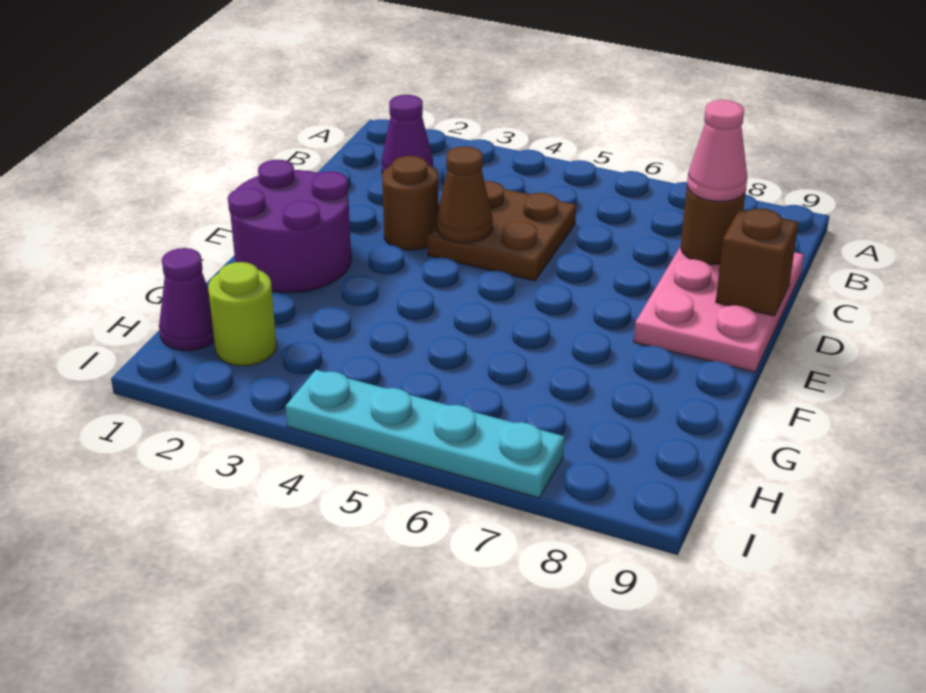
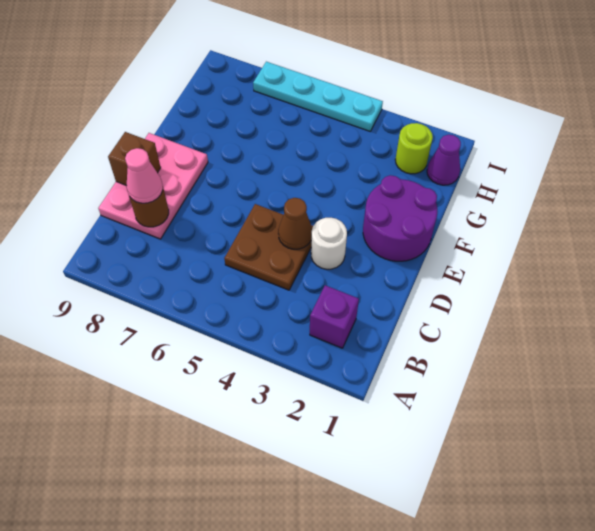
purple 1x1 cone [382,95,433,173] -> purple 1x1 brick [310,285,359,348]
brown 1x1 round brick [382,156,439,250] -> white 1x1 round brick [311,218,347,269]

